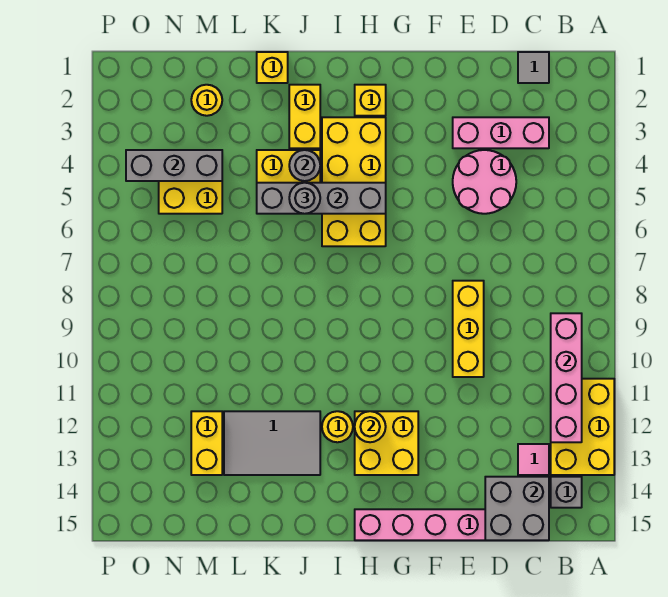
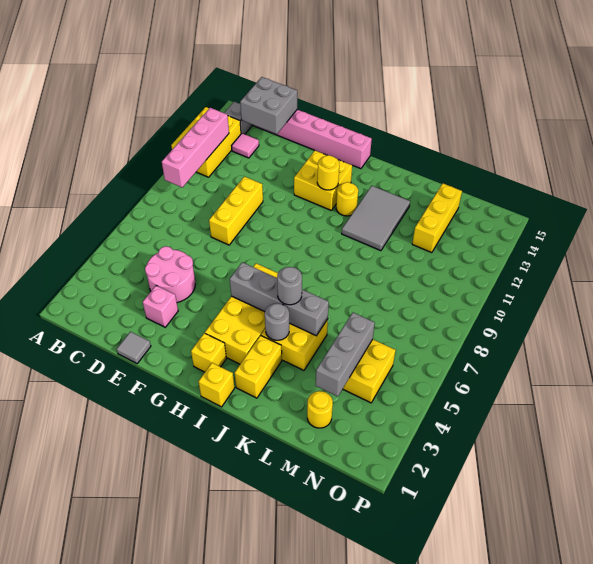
grey 1x1 tile [518,52,549,83] -> grey 1x1 tile moved to [117,332,151,364]
pink 1x3 brick [453,117,549,148] -> pink 1x1 brick [143,286,178,327]
grey 2x3 tile [224,411,320,475] -> grey 2x3 tile turned to [342,186,410,251]
yellow 1x1 brick [257,52,288,83] -> yellow 1x1 brick moved to [199,363,234,407]
grey 1x3 brick [126,150,222,181] -> grey 1x3 brick turned to [316,313,375,397]
yellow 1x2 brick [191,411,222,475] -> yellow 1x3 brick [412,184,462,253]

